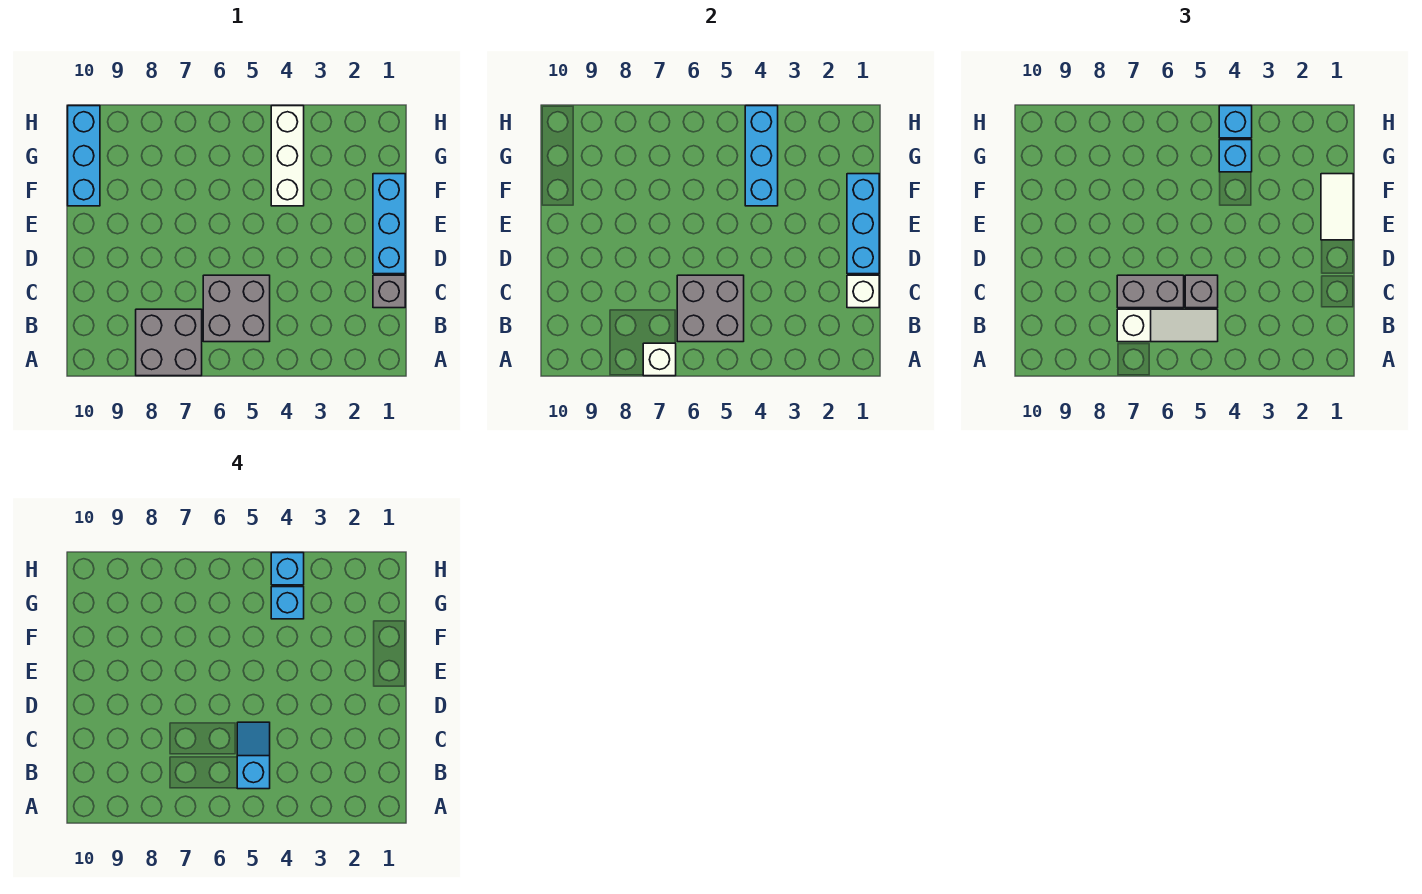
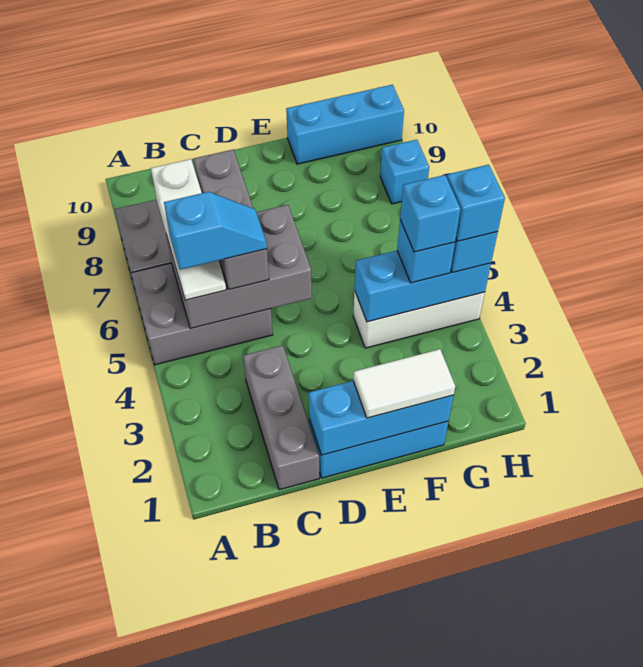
white 1x1 brick [643,343,676,376] -> none
grey 2x2 brick [203,275,270,342] -> grey 2x3 brick [131,263,273,365]
grey 2x2 brick [677,275,744,342] -> grey 2x3 brick [167,205,312,329]
grey 1x1 brick [373,275,405,308] -> grey 1x3 brick [243,345,319,490]
white 1x1 brick [847,275,879,308] -> none
none -> cyan 1x1 brick [380,140,429,204]

